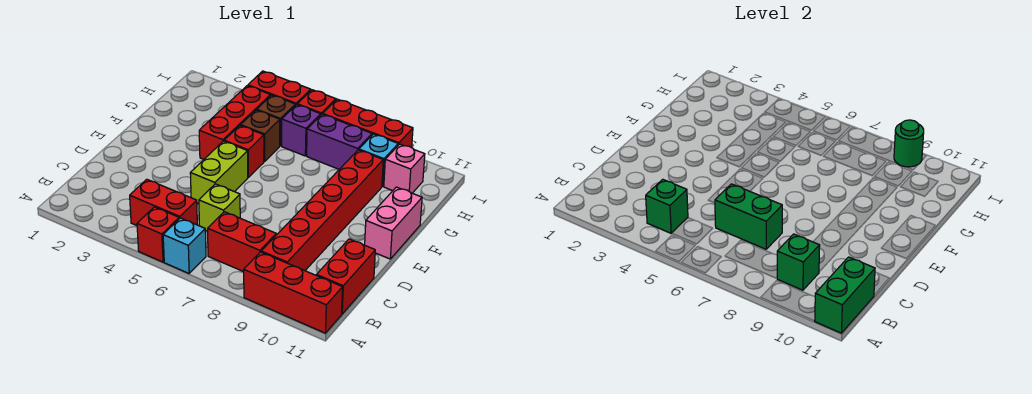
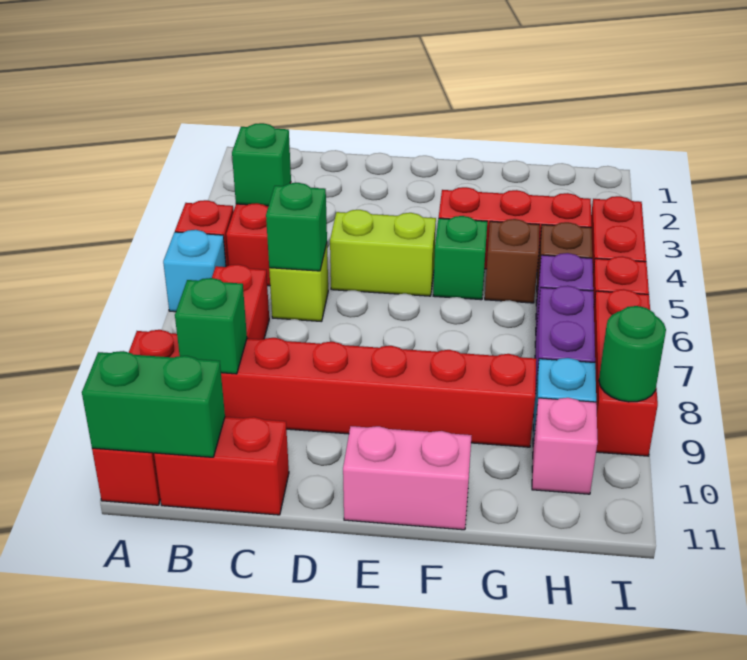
green 1x2 brick [715,184,782,249] -> green 1x1 brick [266,183,327,271]
red 1x1 brick [224,125,264,178] -> green 1x1 brick [433,216,487,300]

